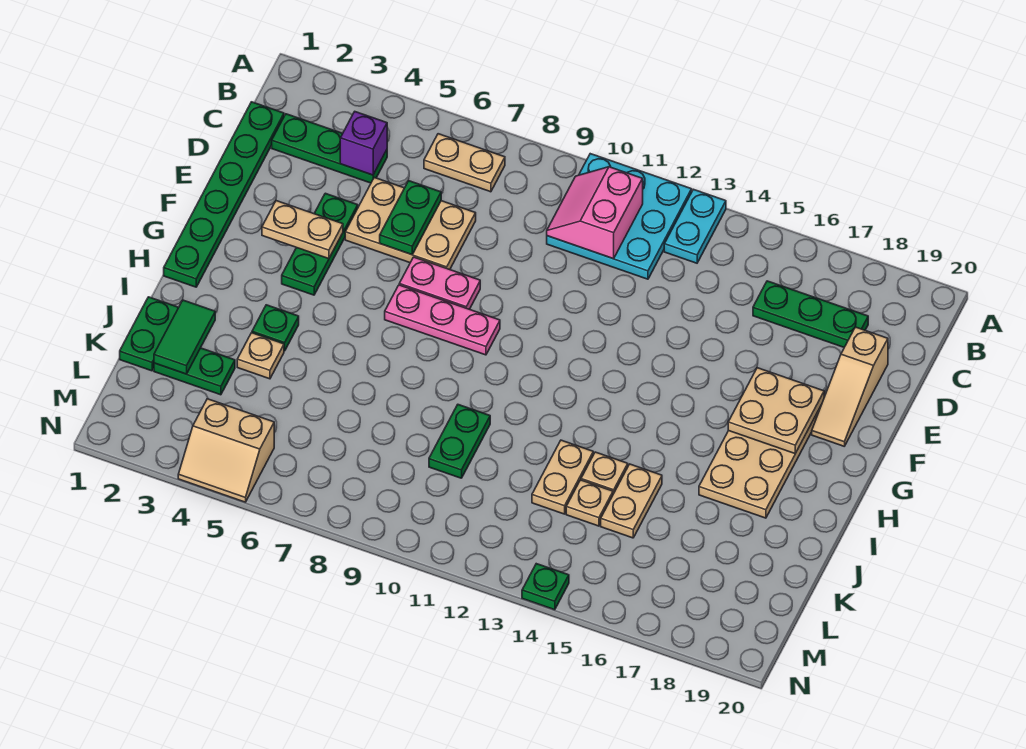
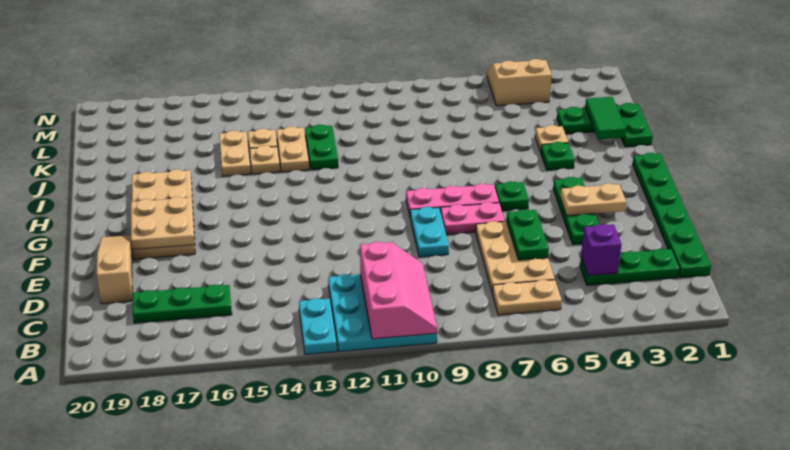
pink 2x2 slope [547,167,643,259] -> pink 2x3 slope [360,242,437,339]
tan 2x3 plate [345,178,476,270] -> tan 2x3 plate turned to [476,221,555,292]
none -> cyan 1x2 plate [410,207,449,257]
green 1x2 plate [429,405,490,478] -> green 1x2 plate moved to [305,125,338,170]
green 1x1 plate [522,564,569,610] -> green 1x1 plate moved to [495,181,529,211]

